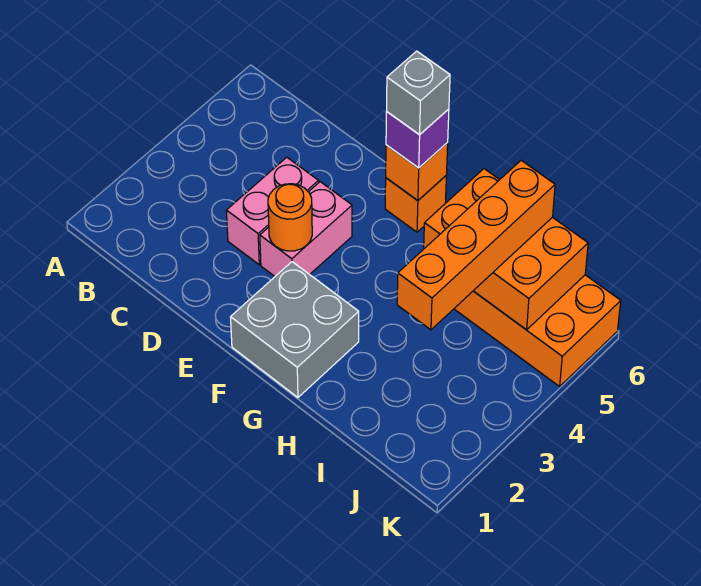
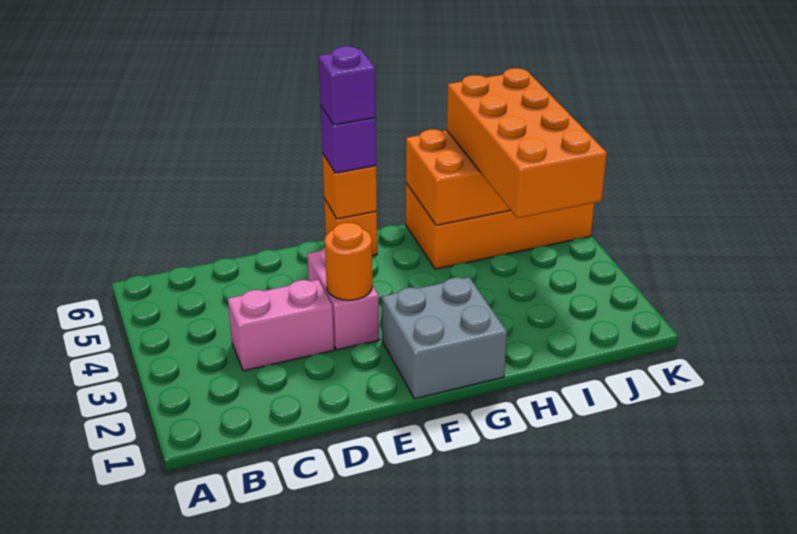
pink 1x2 brick [226,157,319,265] -> pink 1x2 brick turned to [228,280,334,371]
grey 1x1 brick [387,51,450,135] -> purple 1x1 brick [319,46,376,125]
orange 1x4 brick [397,160,555,330] -> orange 2x4 brick [447,68,607,218]

